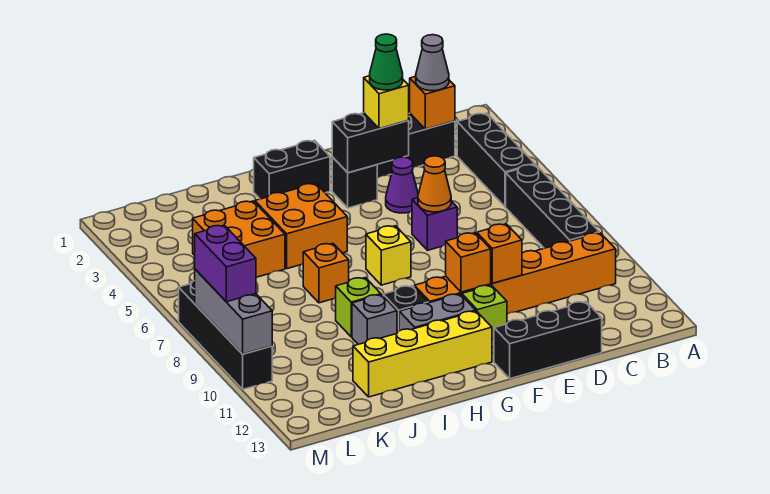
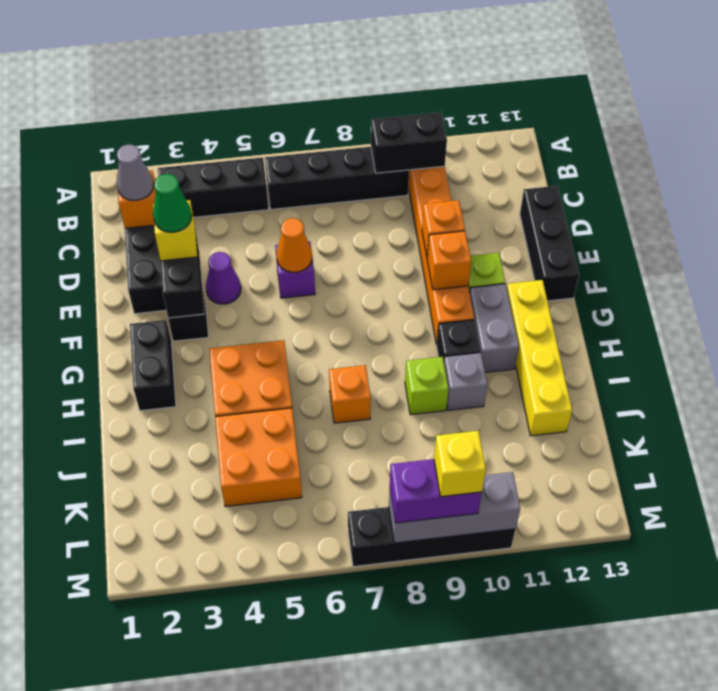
none -> black 1x2 brick [371,112,447,173]
yellow 1x1 brick [366,226,411,285] -> yellow 1x1 brick moved to [434,431,486,497]

